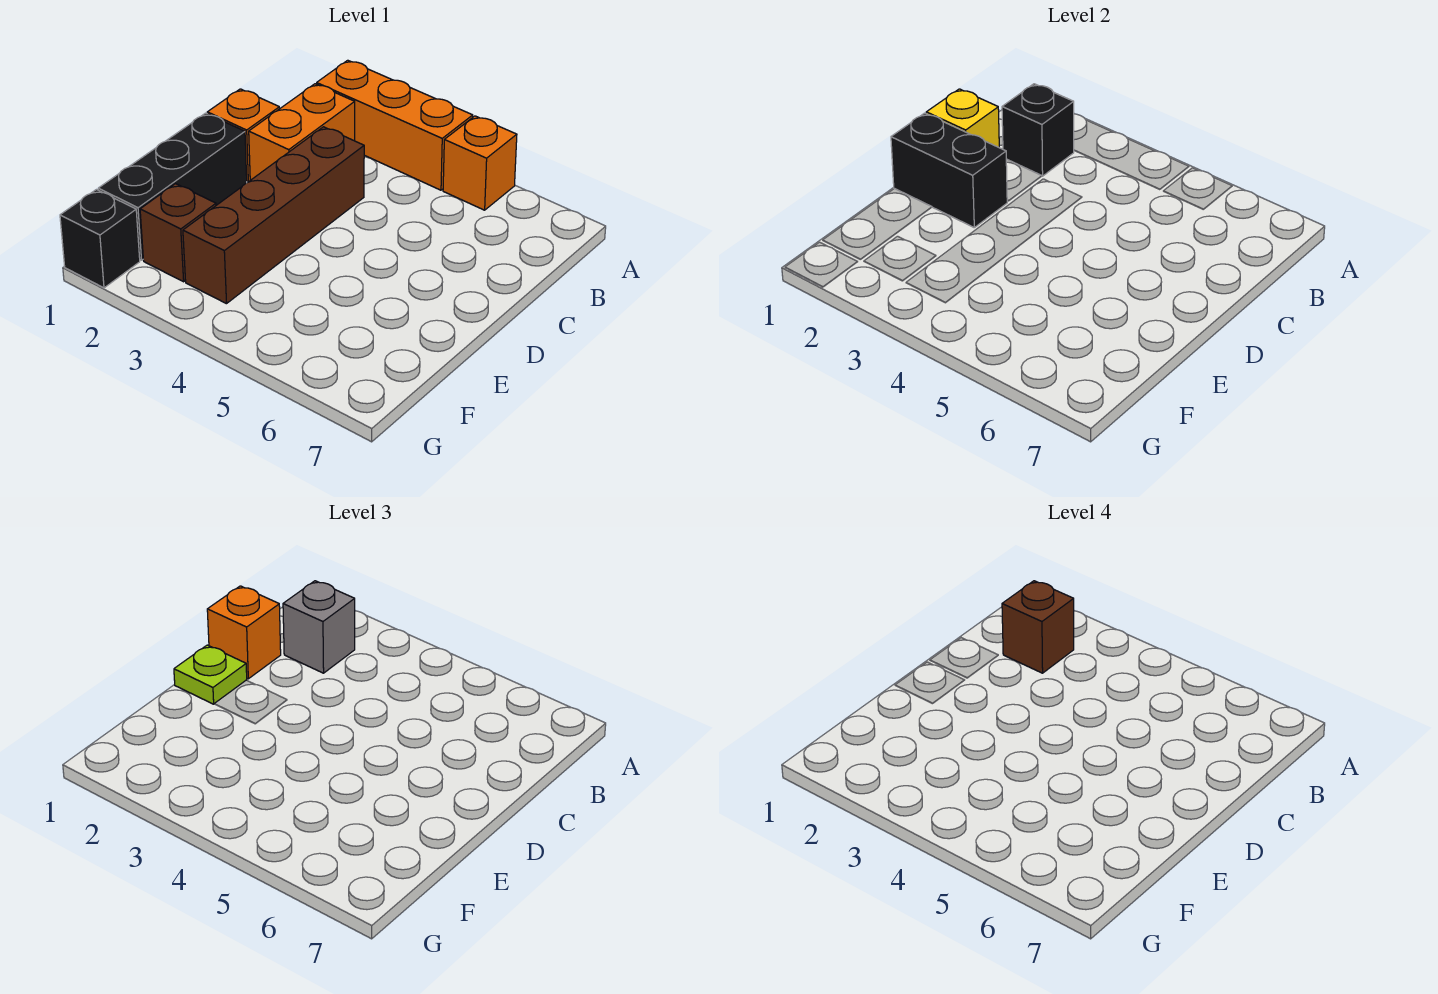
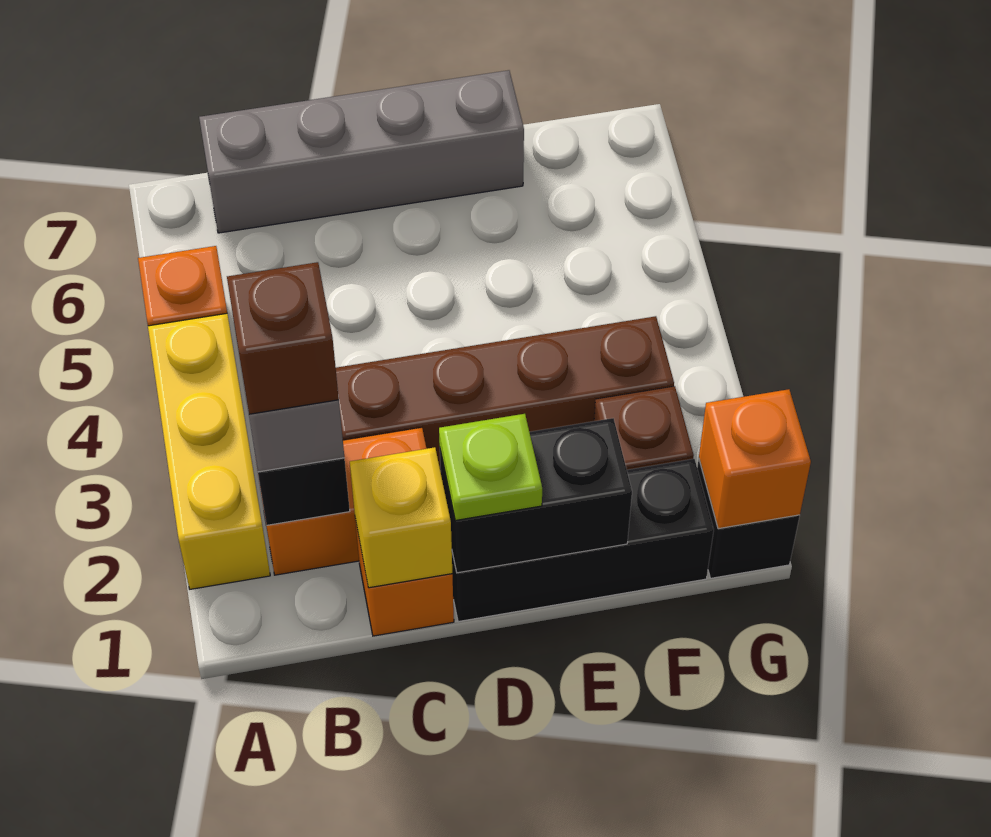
orange 1x3 brick [317,60,473,190] -> yellow 1x3 brick [148,313,270,589]
none -> grey 1x4 brick [199,70,524,233]
orange 1x1 brick [207,586,281,679] -> orange 1x1 brick moved to [699,389,811,529]
black 1x2 brick [891,113,1007,227] -> black 1x2 brick turned to [440,418,632,573]

